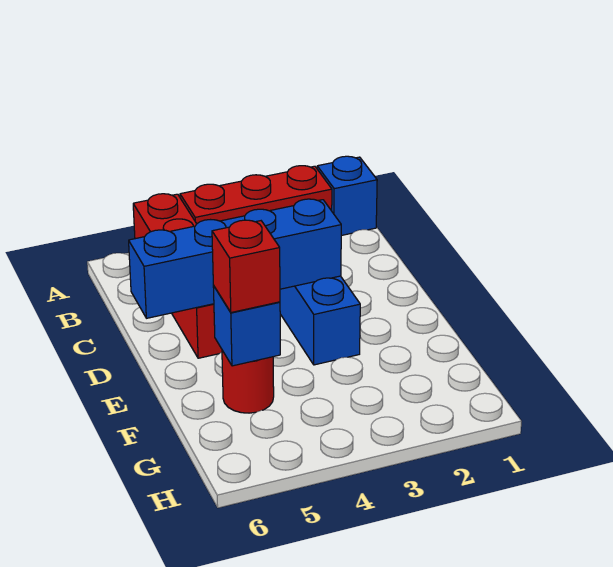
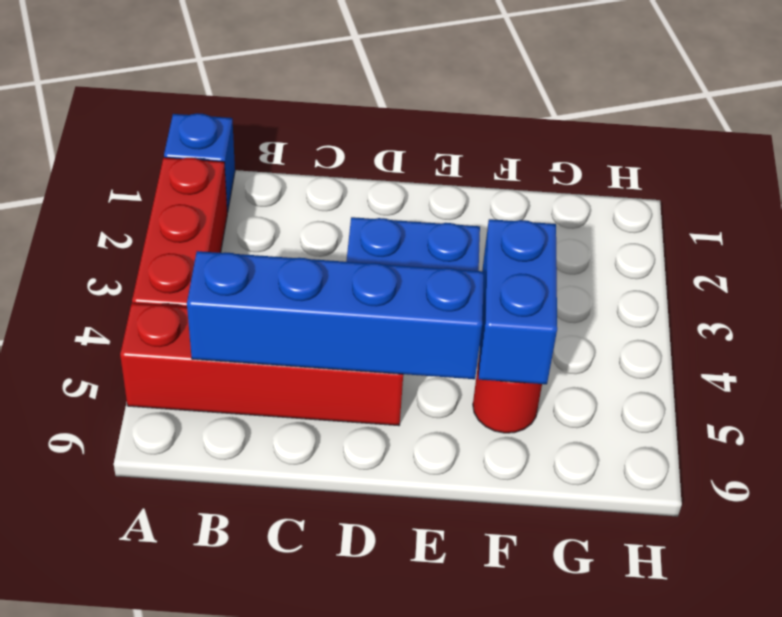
blue 1x4 brick [129,199,341,318] -> blue 1x4 brick turned to [187,251,484,379]
blue 1x1 brick [213,286,280,366] -> blue 1x2 brick [479,219,557,384]
red 1x1 brick [212,220,280,313] -> none

